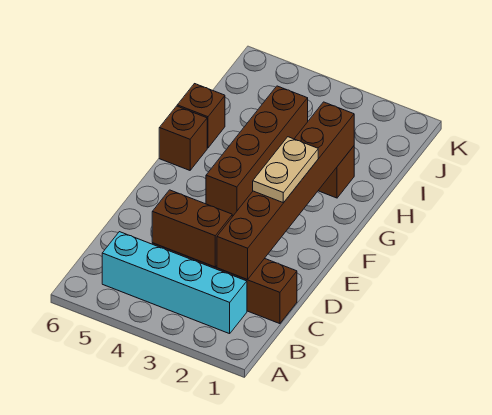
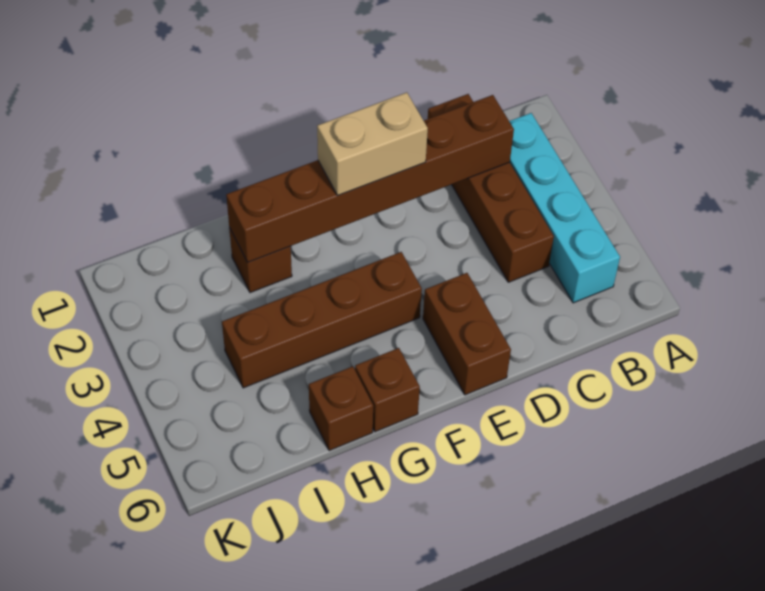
brown 1x2 brick [152,190,232,267] -> brown 1x2 brick moved to [423,273,511,395]
tan 1x2 plate [253,137,318,203] -> tan 1x2 brick [317,92,428,196]

